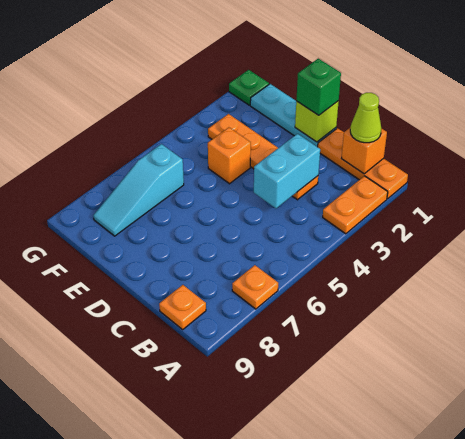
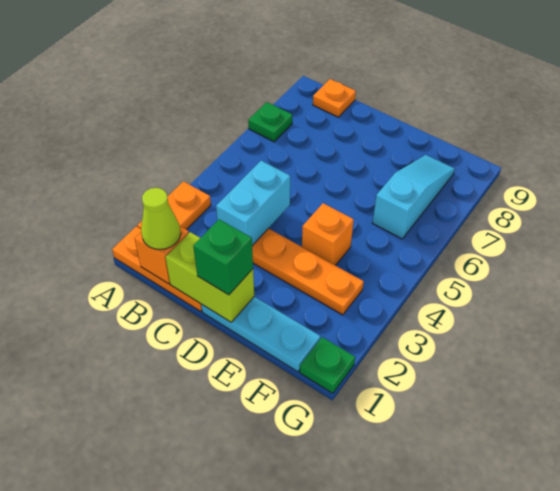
orange 1x1 plate [232,265,278,309] -> green 1x1 plate [248,102,292,142]
lime 1x1 brick [295,101,339,142] -> lime 1x2 brick [165,232,254,322]

